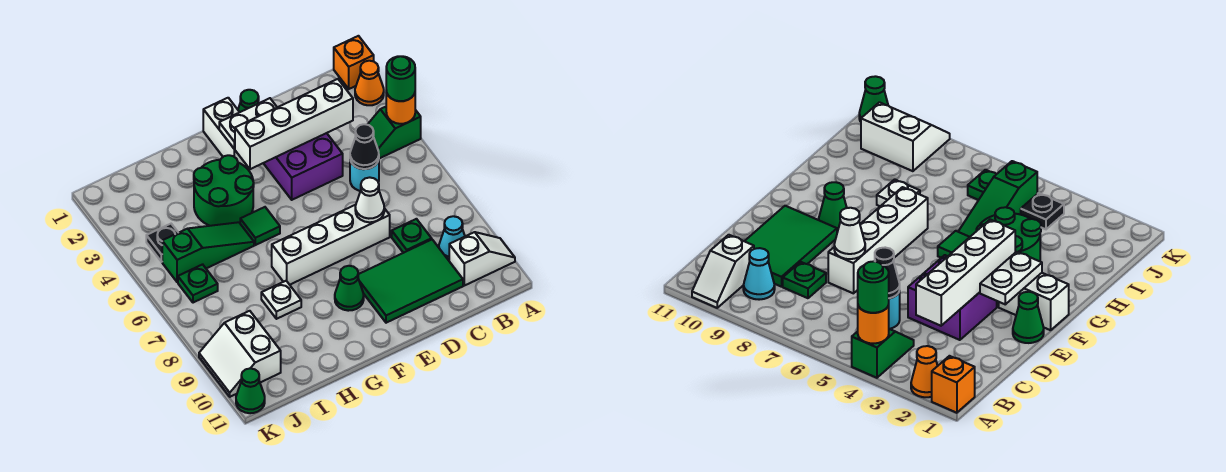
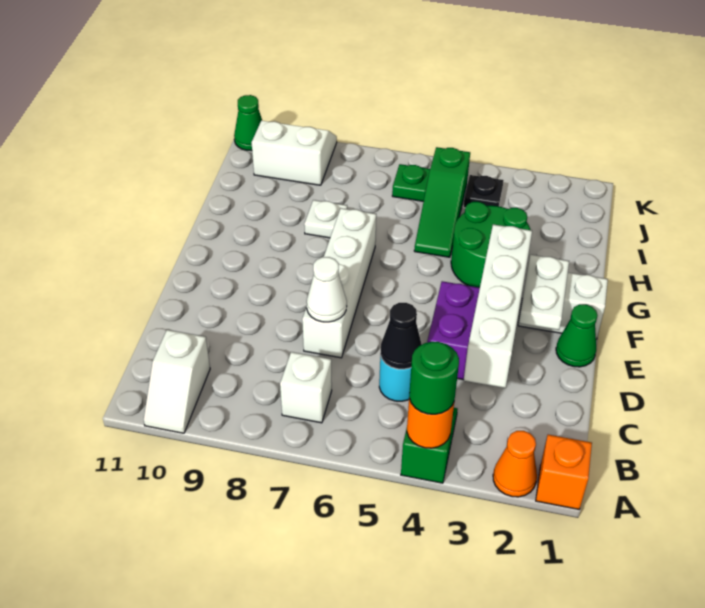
none -> white 1x1 brick [280,352,332,423]
cyan 1x1 cone [439,216,465,260] -> none
green 1x1 plate [392,219,432,253] -> none
green 2x3 tile [358,240,463,323] -> none
green 1x1 cone [335,266,364,311] -> none
green 1x1 tile [240,207,280,245] -> none

